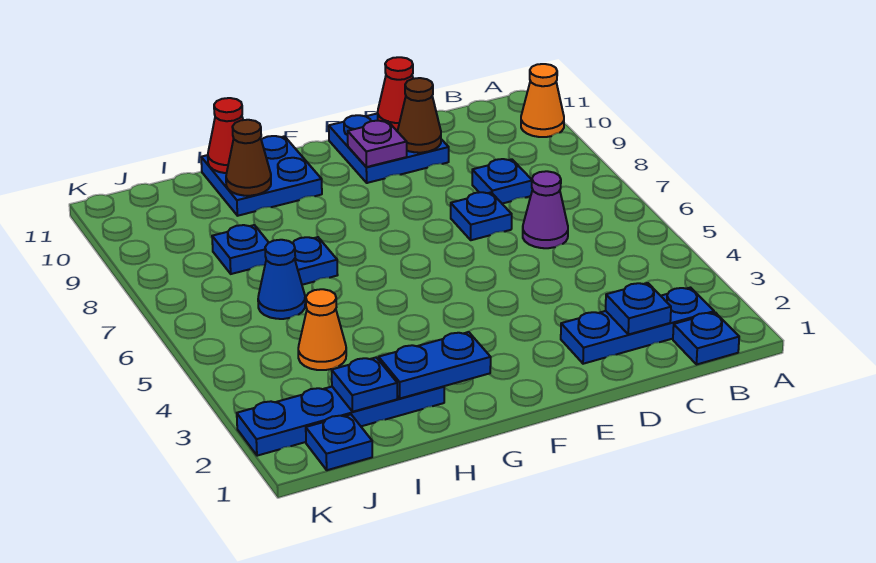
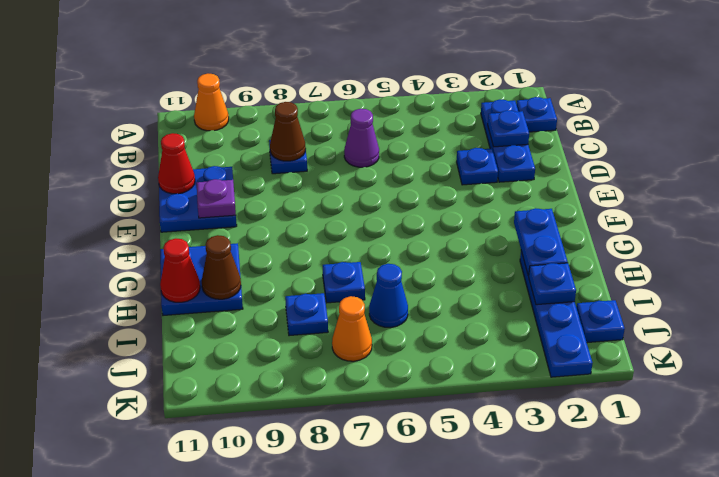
blue 1x1 plate [451,192,512,240] -> blue 1x1 plate moved to [457,148,498,185]
brown 1x1 cone [397,78,441,153] -> brown 1x1 cone moved to [270,102,306,161]
orange 1x1 cone [298,289,346,370] -> orange 1x1 cone moved to [332,296,372,361]

